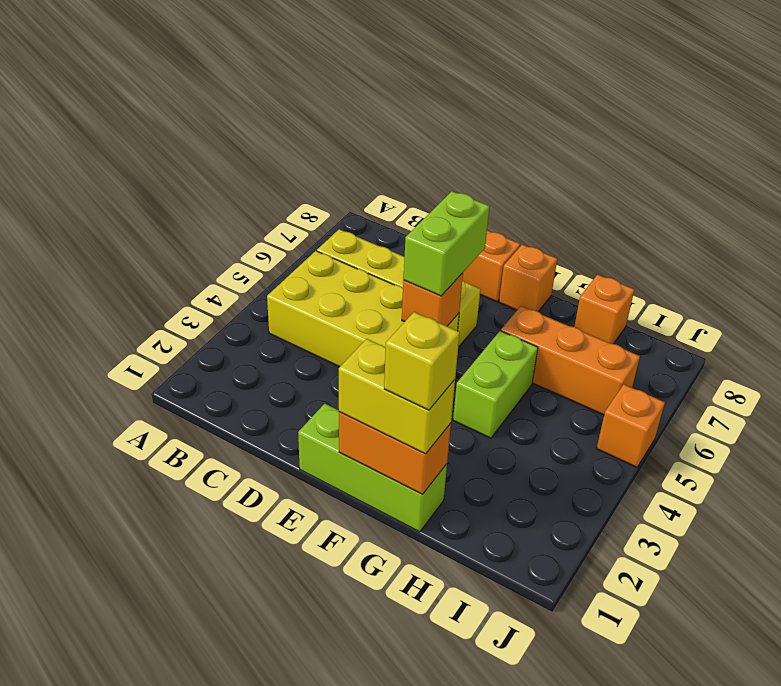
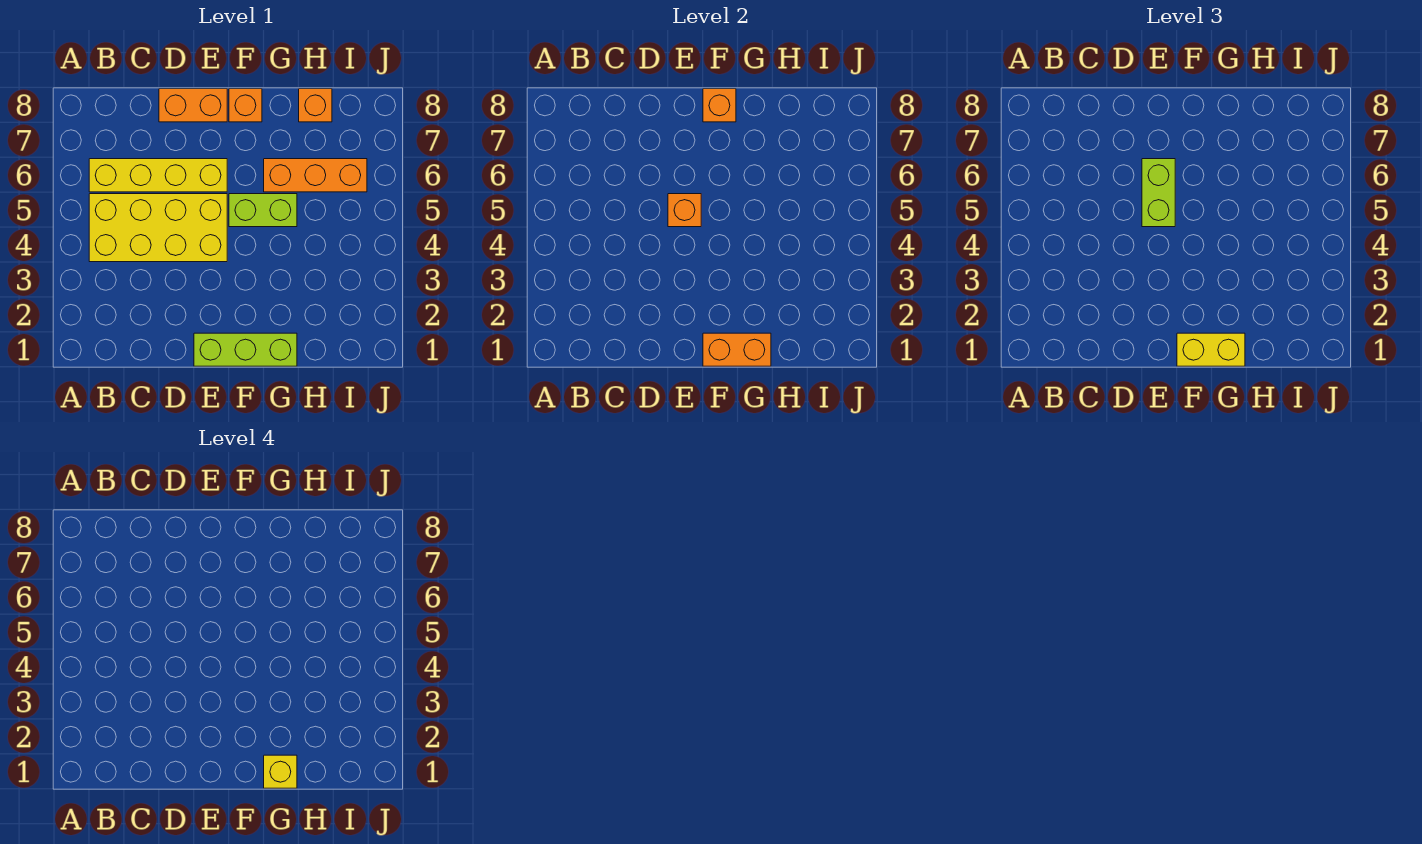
lime 1x2 brick [453,331,538,438] -> lime 1x2 brick turned to [229,194,297,227]
orange 1x1 brick [597,384,665,467] -> orange 1x1 brick moved to [703,89,736,122]

